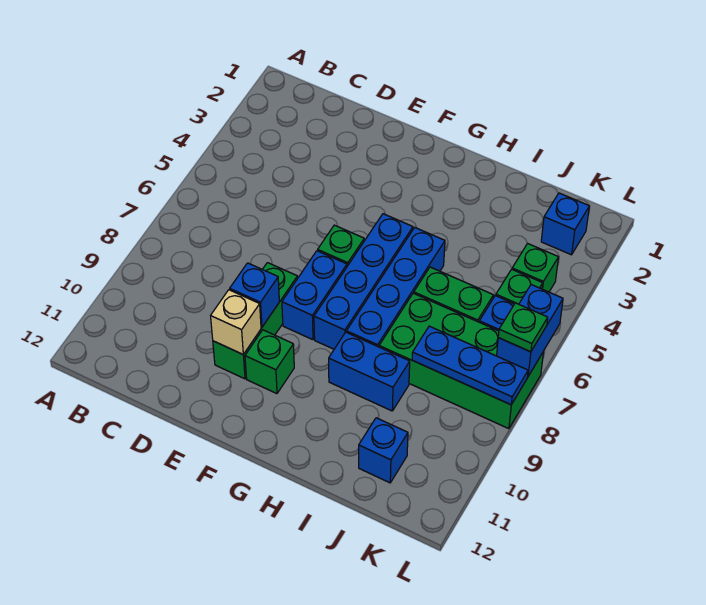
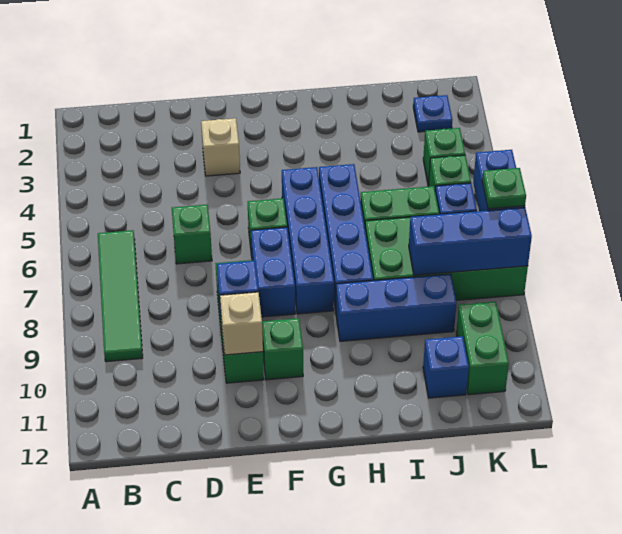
none -> green 1x4 tile [98,230,143,362]
none -> green 1x1 brick [172,205,212,264]
none -> tan 1x1 brick [201,118,240,176]
blue 1x2 brick [329,332,410,411] -> blue 1x3 brick [335,274,457,341]
blue 1x3 plate [412,326,528,405] -> blue 1x3 brick [409,208,532,275]
blue 1x1 brick [541,193,589,255] -> blue 1x1 plate [413,95,452,132]
none -> green 1x2 brick [456,301,509,395]

